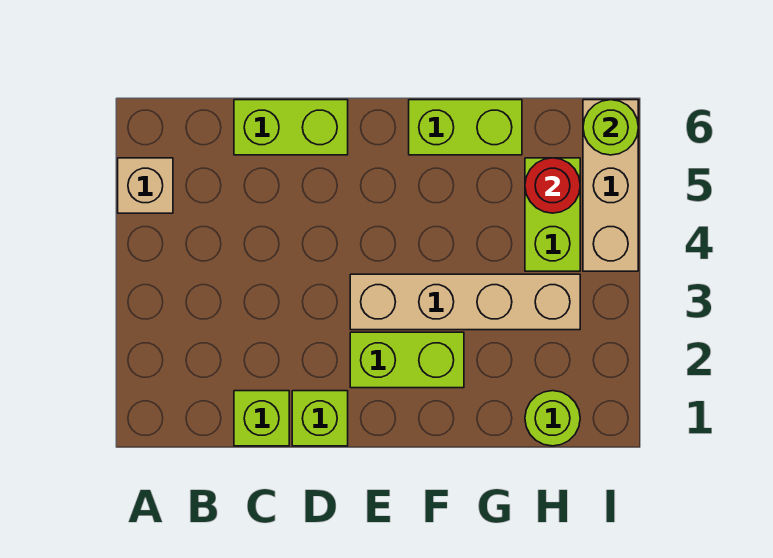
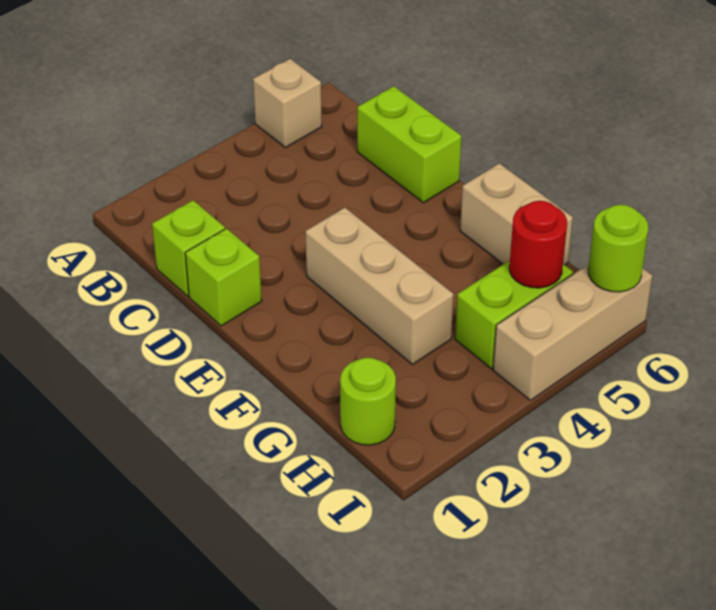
lime 1x2 brick [350,332,464,388] -> none
tan 1x4 brick [350,274,580,330] -> tan 1x3 brick [305,208,454,365]
lime 1x2 brick [409,100,522,155] -> tan 1x2 brick [460,163,573,265]

